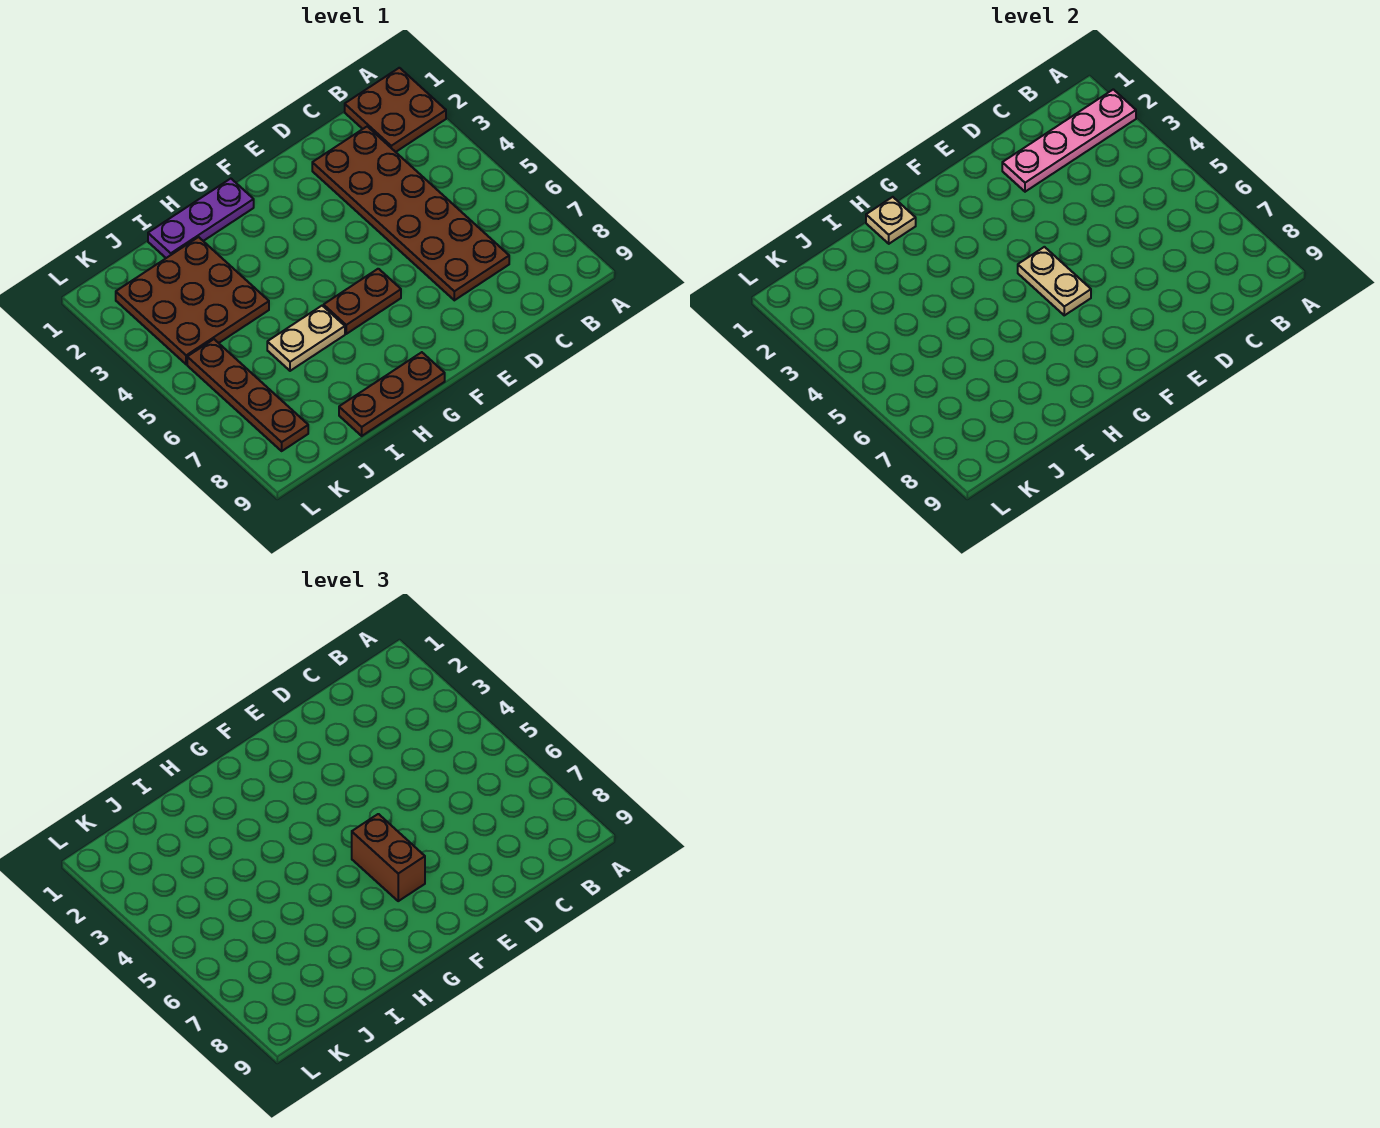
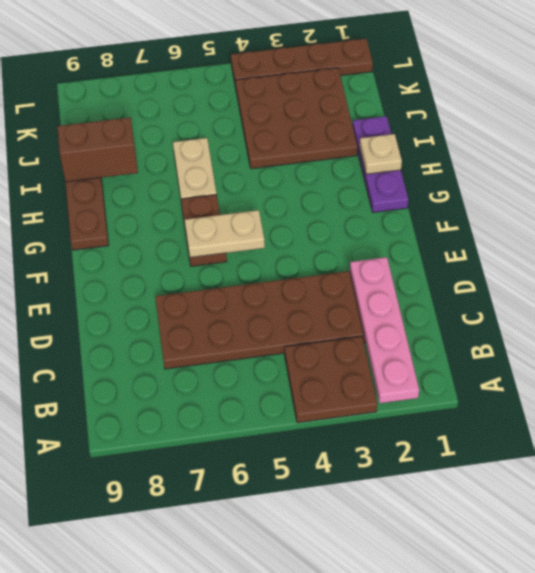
brown 2x2 plate [345,68,446,152] -> brown 2x2 plate moved to [285,336,377,423]
brown 1x2 brick [352,814,425,901] -> brown 1x2 brick moved to [57,117,138,182]
brown 1x4 plate [187,339,308,451] -> brown 1x4 plate moved to [231,39,373,87]

